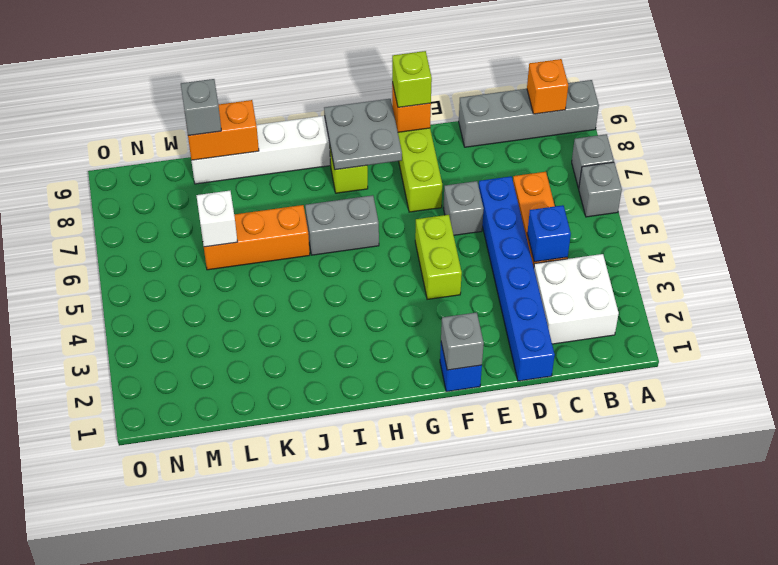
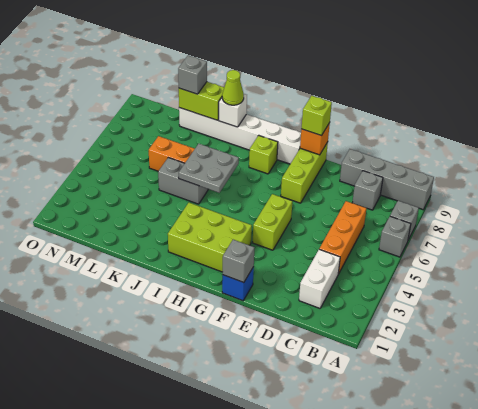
white 2x2 brick [534,254,619,344] -> white 1x2 brick [299,249,340,308]
orange 1x1 brick [527,59,568,114] -> none
blue 1x1 brick [527,205,571,262] -> none
blue 1x6 brick [479,176,555,381] -> none
grey 1x1 brick [443,181,484,235] -> grey 1x1 brick moved to [352,171,383,210]
none -> lime 2x3 brick [168,203,252,272]
grey 2x2 plate [324,99,402,170] -> grey 2x2 plate moved to [179,144,239,193]
grey 1x2 brick [305,195,379,255] -> grey 1x2 brick moved to [158,158,208,204]
none -> lime 1x1 cone [222,70,244,105]
orange 1x2 brick [188,100,259,160] -> lime 1x2 brick [179,82,224,120]
white 1x1 brick [196,191,237,247] -> white 1x1 brick moved to [219,94,247,127]

